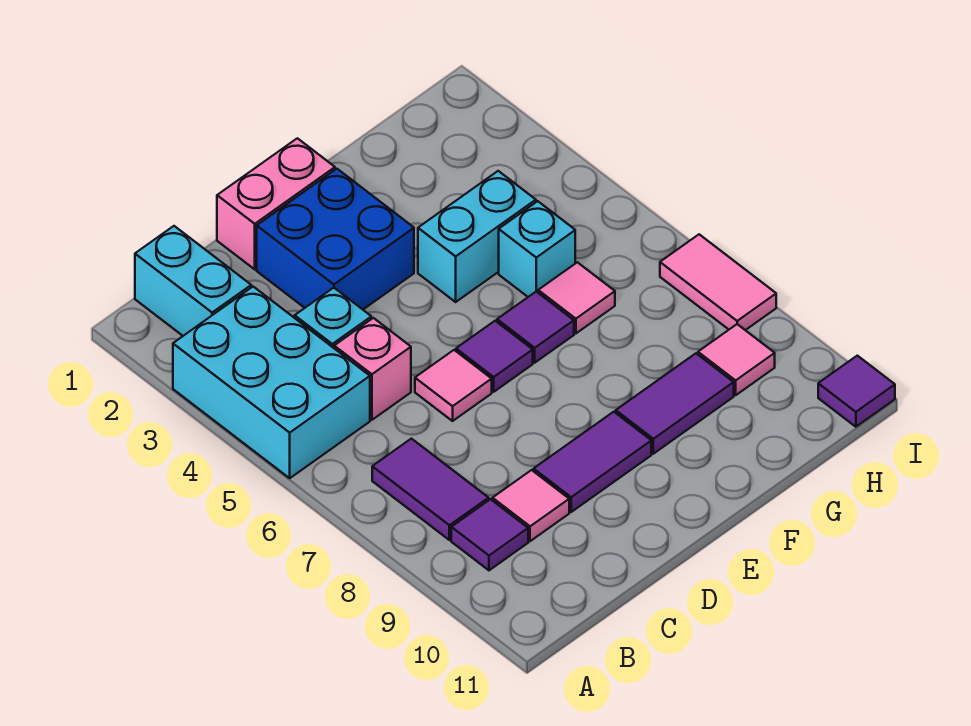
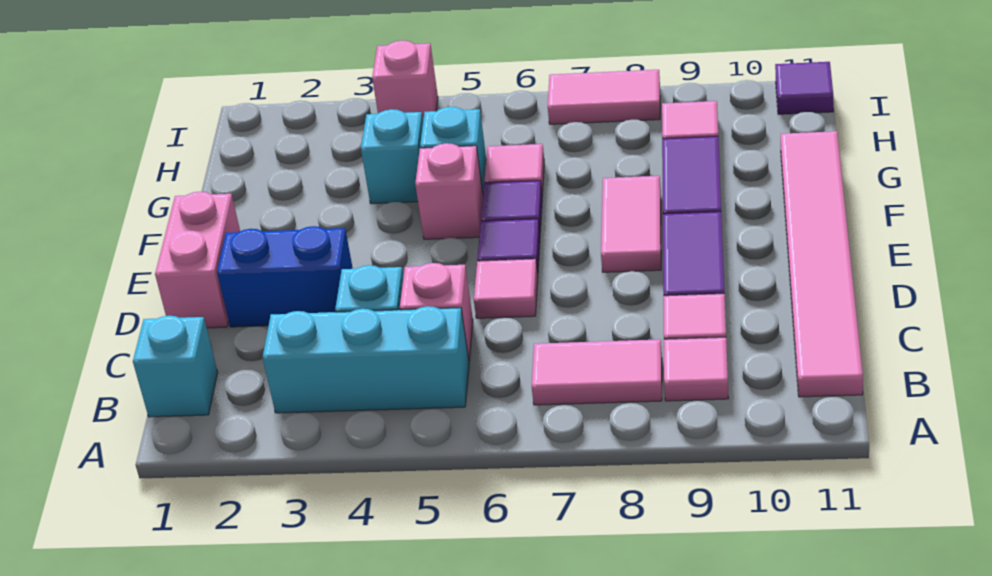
cyan 2x3 brick [173,287,370,478] -> cyan 1x3 brick [263,306,469,413]
cyan 1x2 brick [135,226,251,336] -> cyan 1x1 brick [133,316,218,417]
purple 1x2 tile [372,439,489,540] -> pink 1x2 tile [532,339,662,405]
purple 1x1 tile [451,499,528,570] -> pink 1x1 tile [664,337,729,401]
none -> pink 1x6 tile [781,131,863,397]
blue 2x2 brick [257,169,414,309] -> blue 1x2 brick [217,226,353,327]
none -> pink 1x2 tile [601,176,661,272]
cyan 1x2 brick [418,171,536,302] -> cyan 1x1 brick [361,109,423,204]
none -> pink 1x1 brick [415,143,483,239]
none -> pink 1x1 brick [372,41,438,119]

